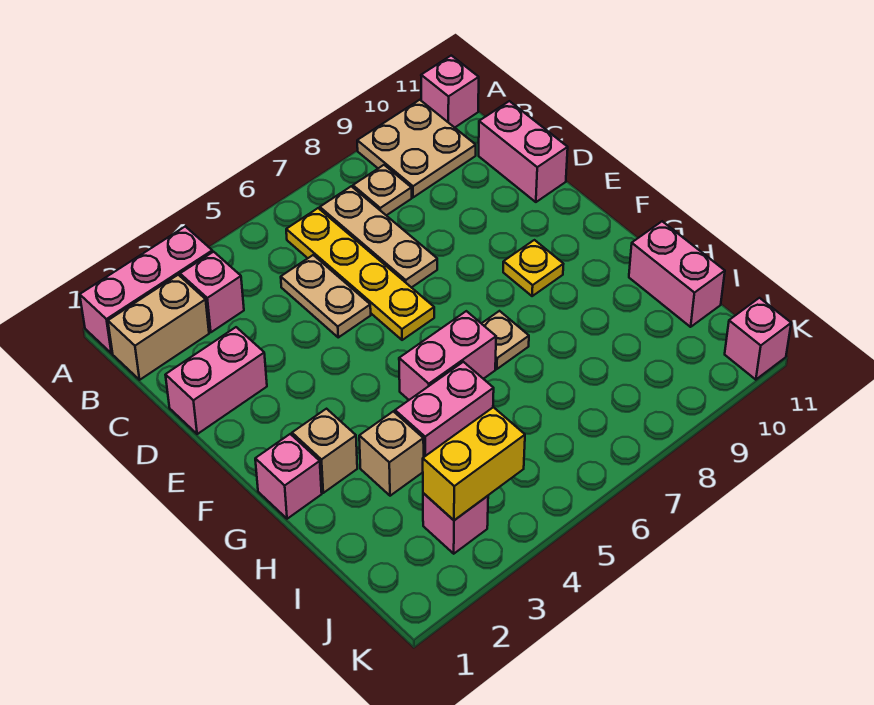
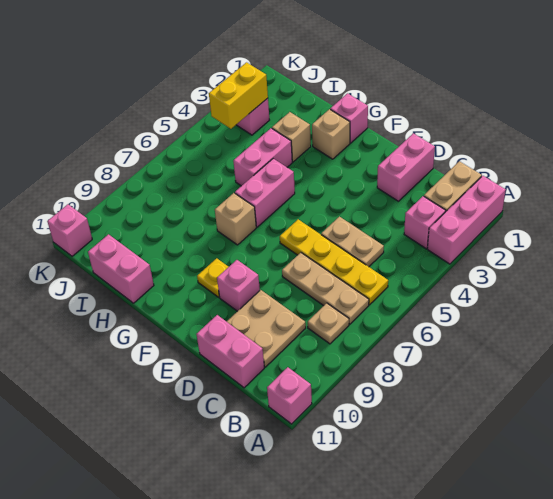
tan 2x2 plate [357,100,476,197] -> tan 2x2 plate moved to [227,290,306,367]
none -> pink 1x1 brick [217,260,260,311]
tan 1x1 plate [481,311,529,369] -> tan 1x1 brick [215,193,256,245]

